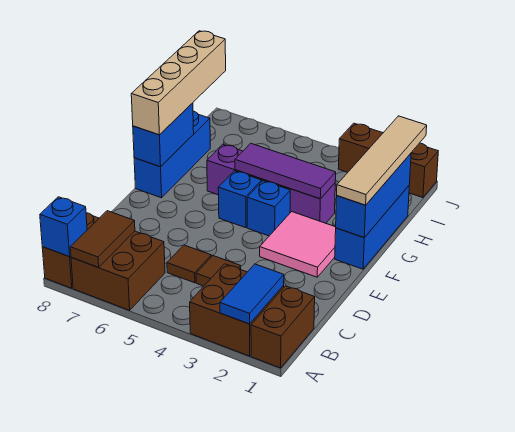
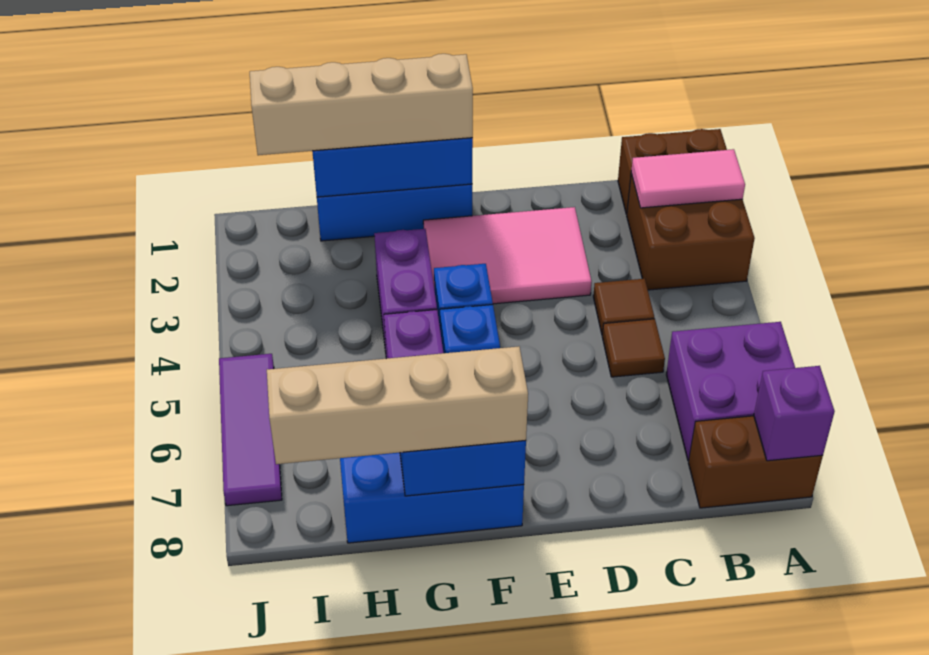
blue 1x2 tile [220,264,284,324] -> pink 1x2 tile [631,149,745,208]
brown 2x2 brick [71,231,165,310] -> purple 2x2 brick [666,322,795,461]
brown 1x2 tile [70,211,135,267] -> none
blue 1x1 brick [40,197,87,257] -> purple 1x1 brick [754,366,835,461]
pink 2x2 tile [260,212,336,277] -> pink 2x3 tile [423,207,592,304]
tan 1x4 tile [337,116,427,205] -> tan 1x4 brick [250,54,473,155]
purple 1x3 tile [235,143,336,199] -> purple 1x3 tile moved to [219,354,282,506]
brown 1x3 brick [338,123,438,198] -> none

